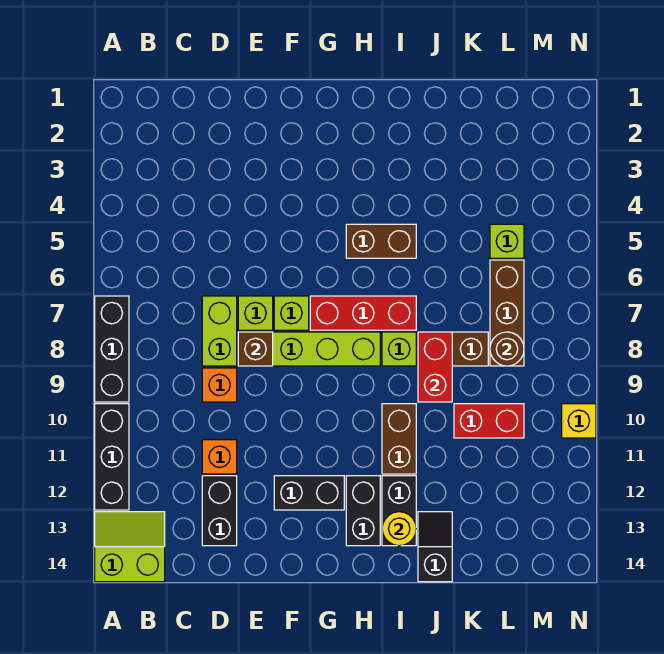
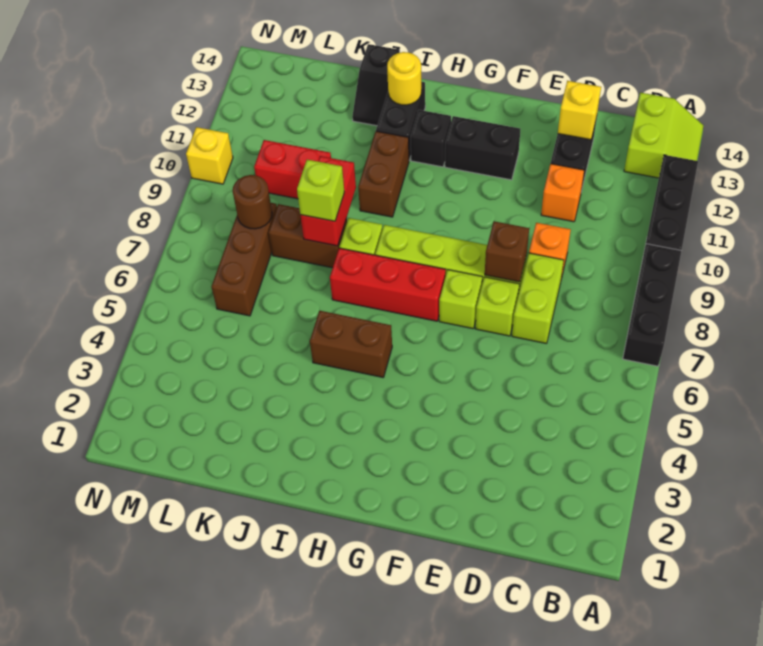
lime 2x2 slope [95,512,165,582] -> lime 2x2 slope turned to [624,93,704,178]
none -> yellow 1x1 brick [558,81,601,140]
black 1x2 brick [346,476,380,546] -> black 1x1 brick [411,110,451,167]
lime 1x1 brick [490,224,524,258] -> lime 1x1 brick moved to [297,160,344,221]

